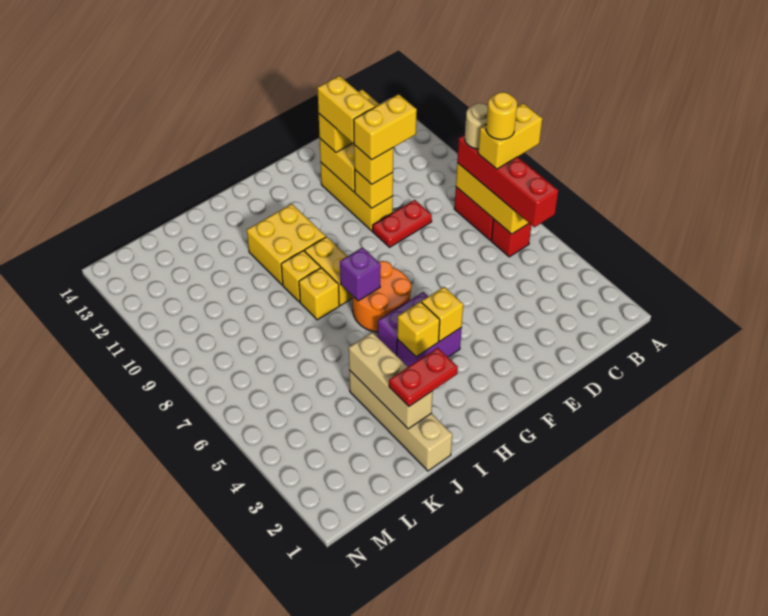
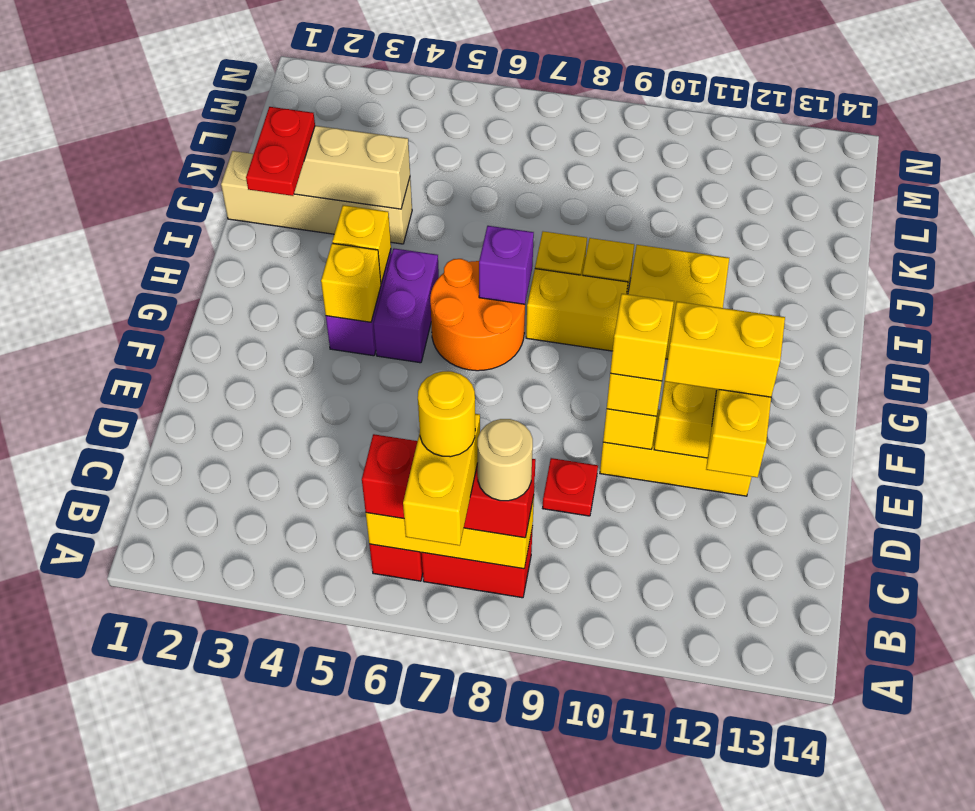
red 1x4 brick [457,135,558,227] -> red 1x3 brick [362,434,536,538]
red 1x2 plate [373,200,432,247] -> red 1x1 plate [543,458,598,516]
yellow 1x2 brick [354,94,417,160] -> yellow 1x1 brick [610,294,674,381]

